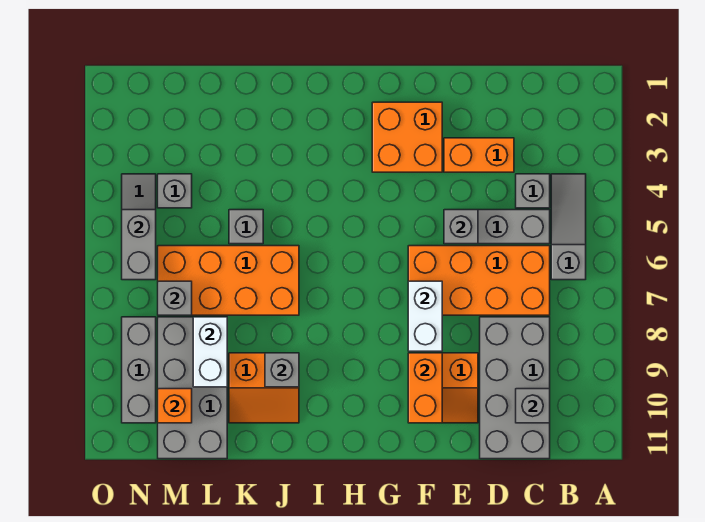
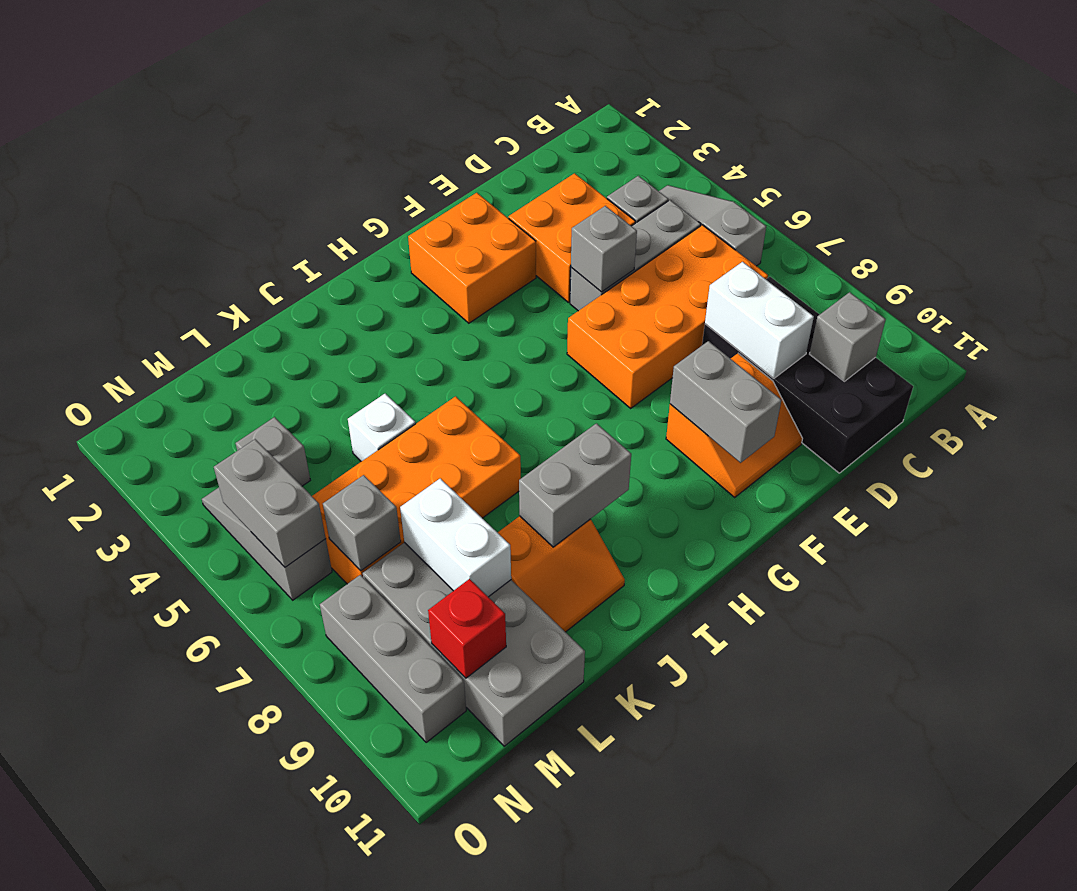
grey 2x4 brick [480,317,550,459] -> black 2x4 brick [702,277,913,473]
orange 1x2 brick [444,138,514,172] -> orange 2x2 brick [508,173,636,302]
white 1x2 brick [408,281,442,351] -> white 1x2 brick moved to [705,262,814,378]
orange 1x2 brick [408,353,442,423] -> grey 1x2 brick [670,341,781,463]
grey 1x1 brick [265,353,299,387] -> grey 1x2 brick [519,423,631,547]
grey 1x1 brick [229,210,263,244] -> white 1x1 brick [348,394,416,462]
orange 1x1 brick [158,389,192,423] -> red 1x1 brick [428,579,506,678]

